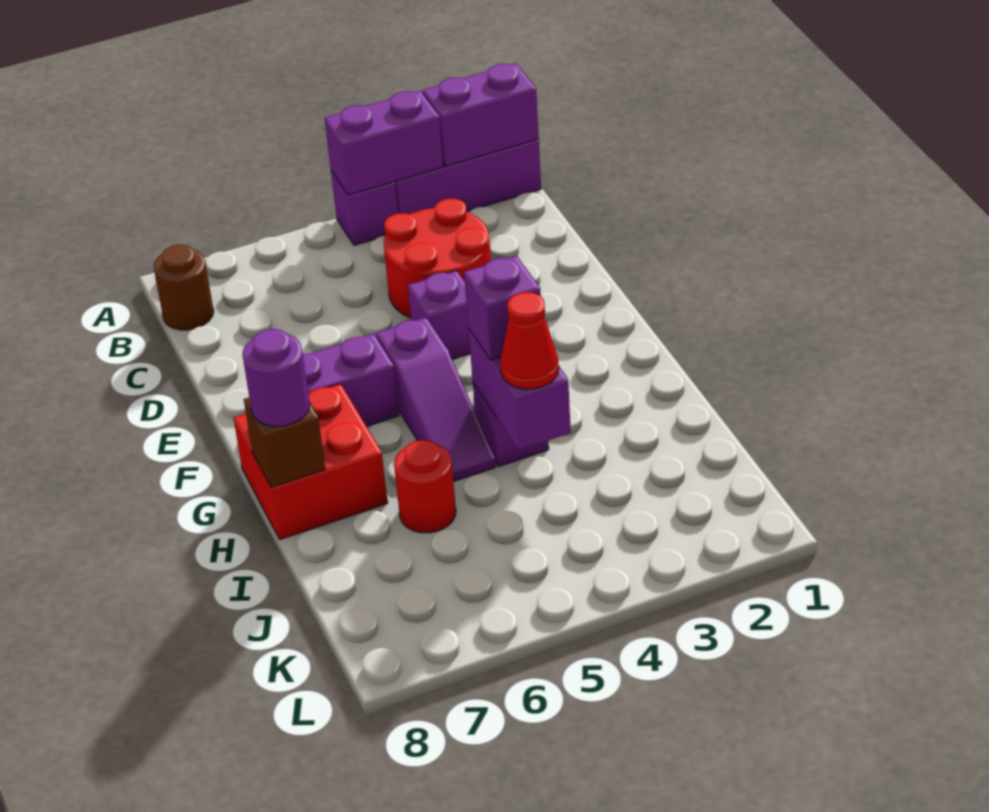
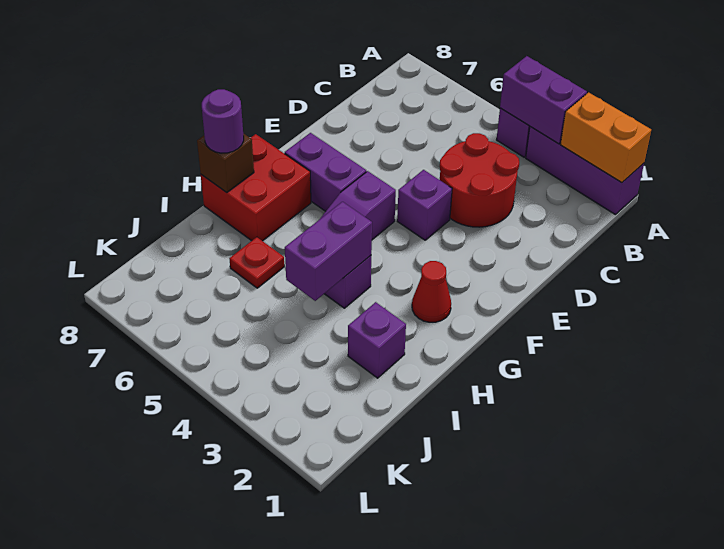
purple 1x2 brick [423,63,539,166] -> orange 1x2 brick [560,92,651,182]
brown 1x1 round brick [154,245,214,330] -> none
purple 1x1 brick [464,256,541,360] -> purple 1x1 brick moved to [348,302,406,378]
red 1x1 cone [500,292,559,389] -> red 1x1 cone moved to [412,261,451,322]
red 1x1 round brick [394,440,456,533] -> red 1x1 plate [229,237,284,288]

